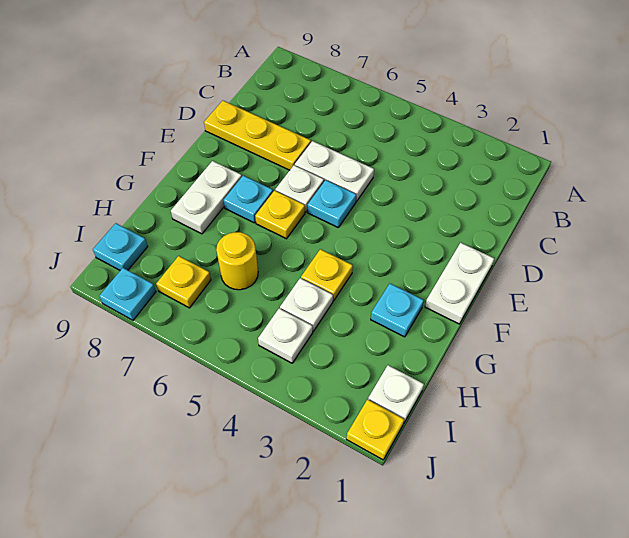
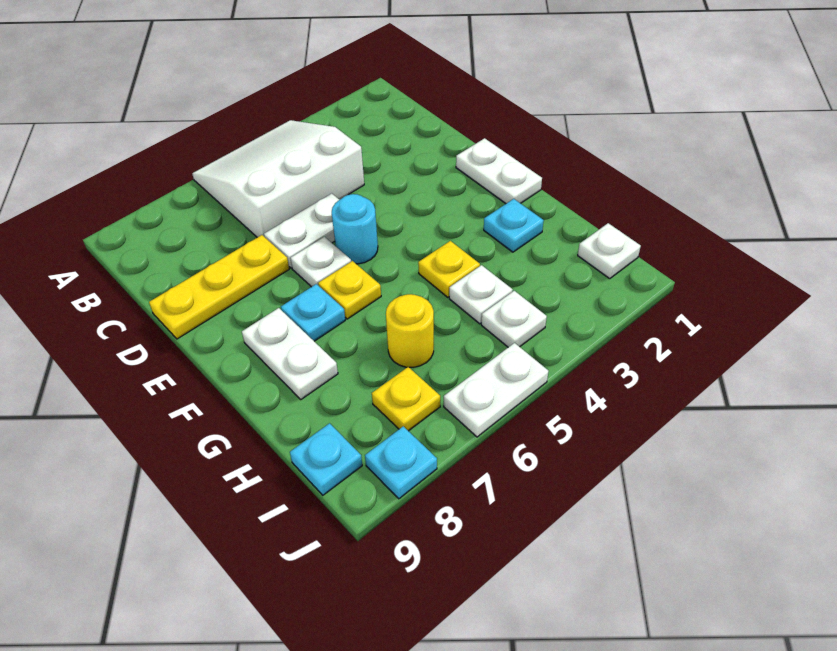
none -> white 3x3 slope [192,120,364,237]
cyan 1x1 plate [308,180,356,227] -> cyan 1x1 round brick [332,194,378,264]
yellow 1x1 plate [347,399,404,460] -> none
none -> white 1x2 plate [444,343,549,437]

